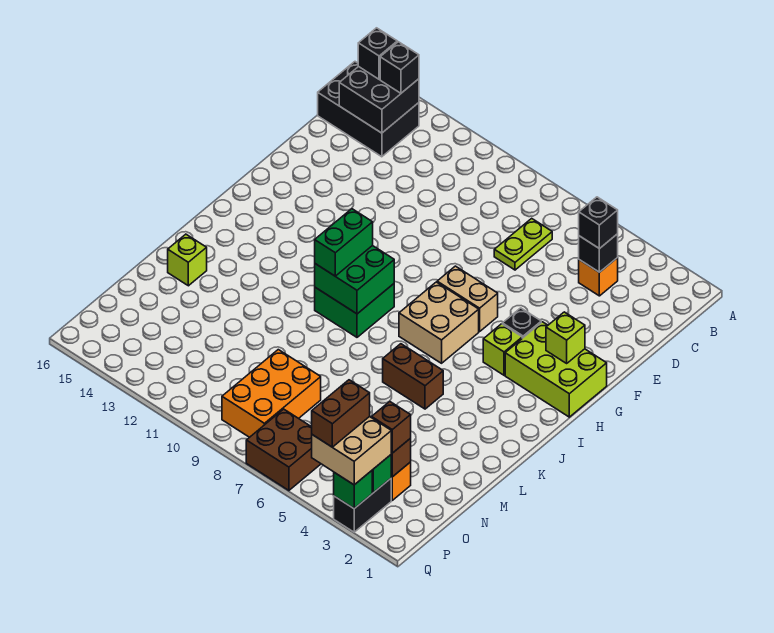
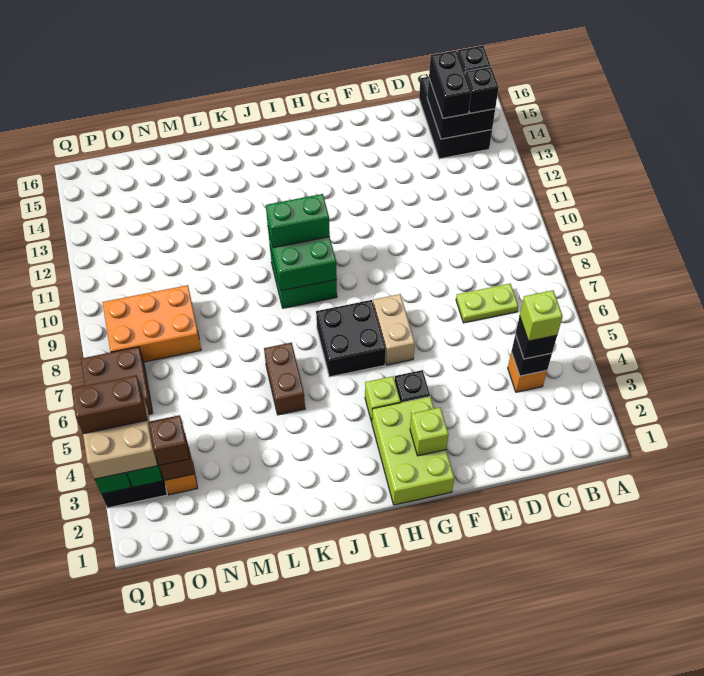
none -> black 1x2 brick [429,51,471,118]
tan 2x2 brick [399,282,479,363] -> black 2x2 brick [316,300,386,377]
lime 1x1 brick [168,234,207,286] -> lime 1x1 brick moved to [520,290,563,341]

